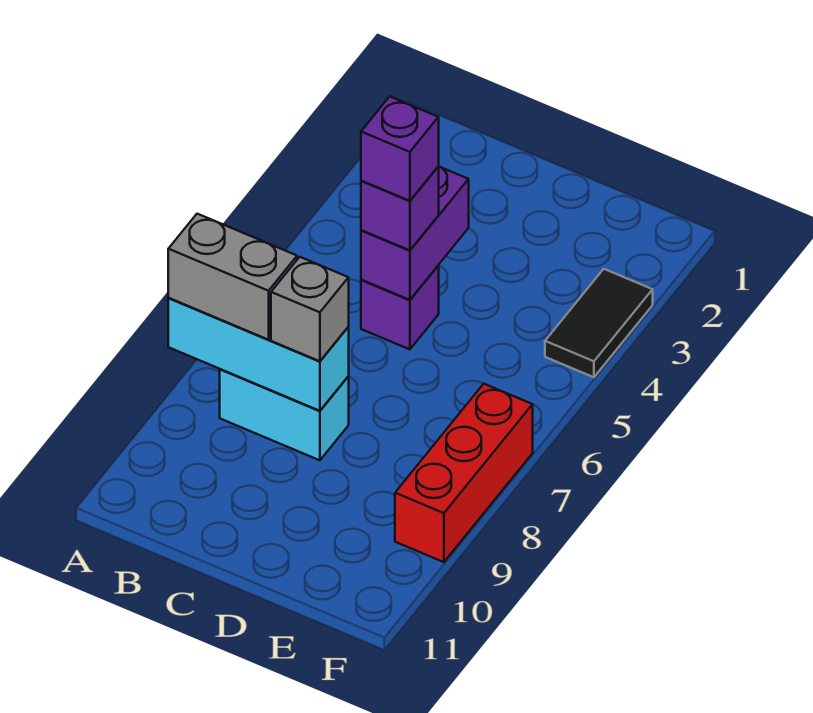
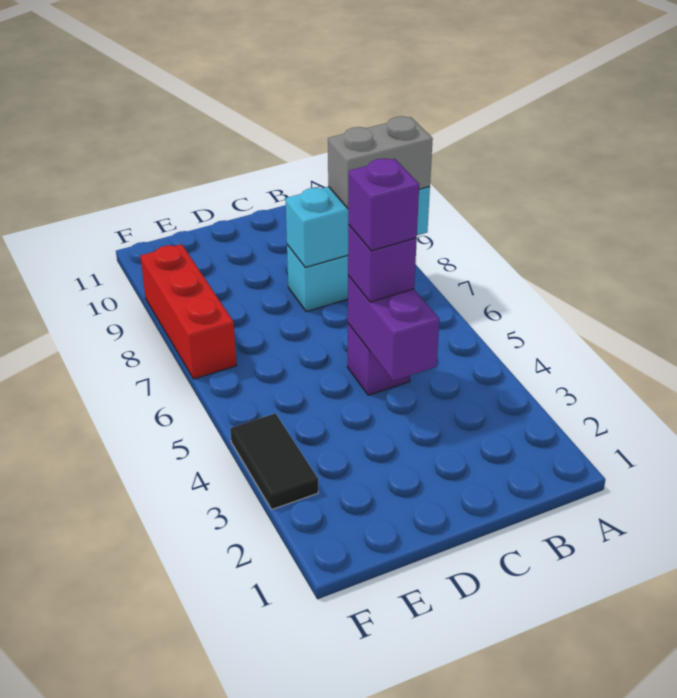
grey 1x1 brick [271,257,349,361] -> none

